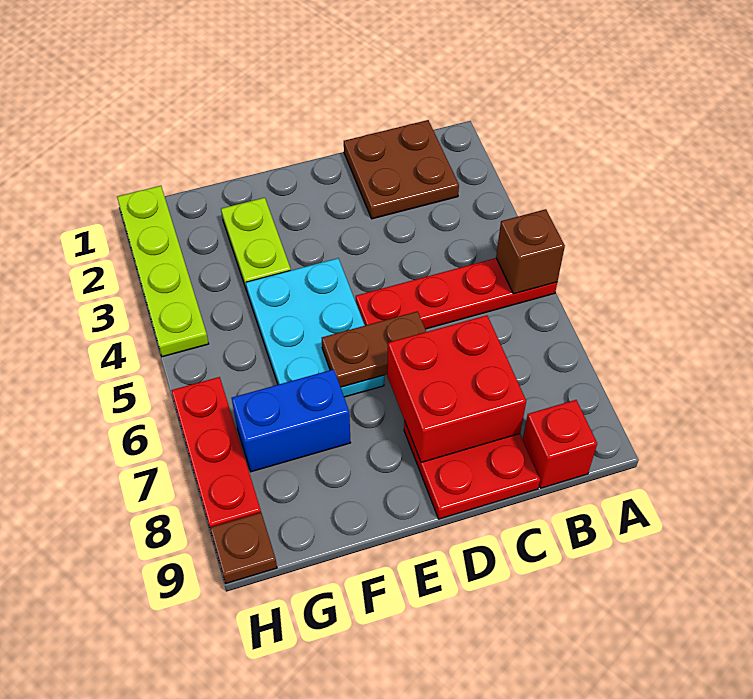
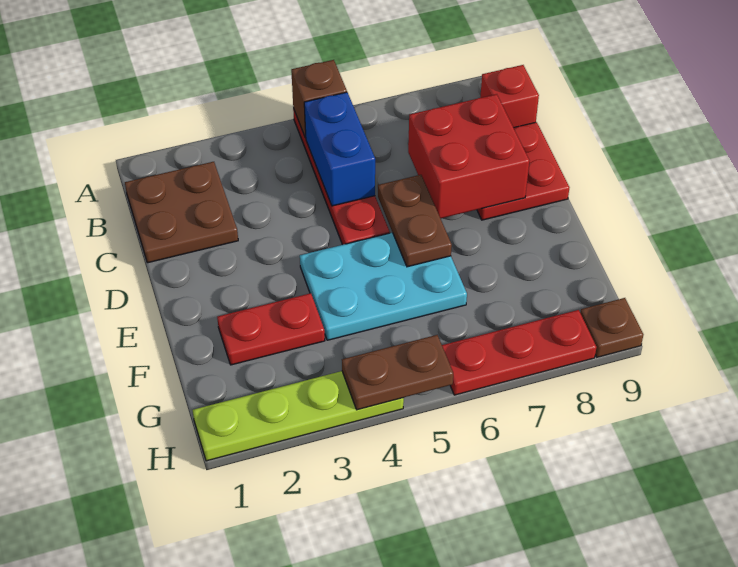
lime 1x2 plate [221,198,291,291] -> red 1x2 plate [217,293,325,365]
blue 1x2 brick [232,369,351,472] -> blue 1x2 brick moved to [304,92,375,206]
none -> brown 1x2 plate [342,335,453,410]

